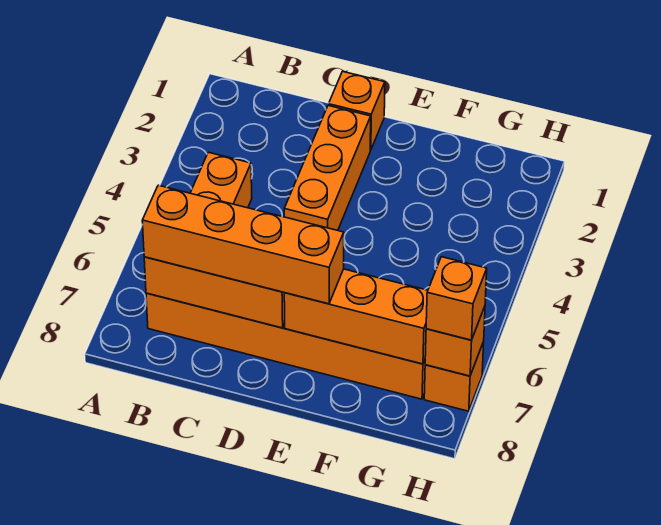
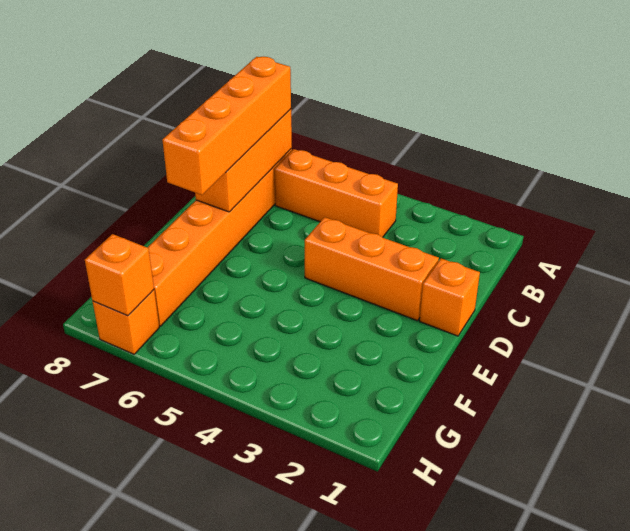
orange 1x3 brick [284,269,428,364] -> none
orange 1x1 brick [426,257,487,340] -> none

